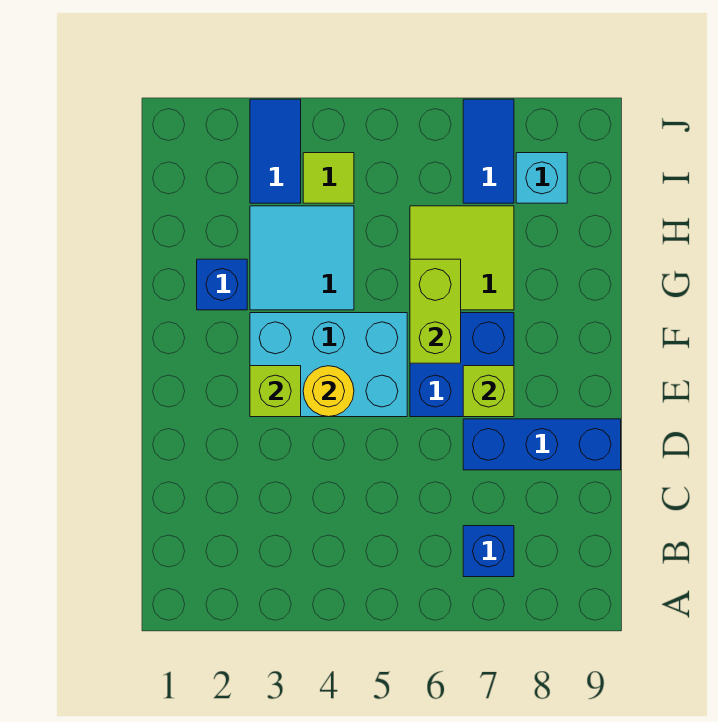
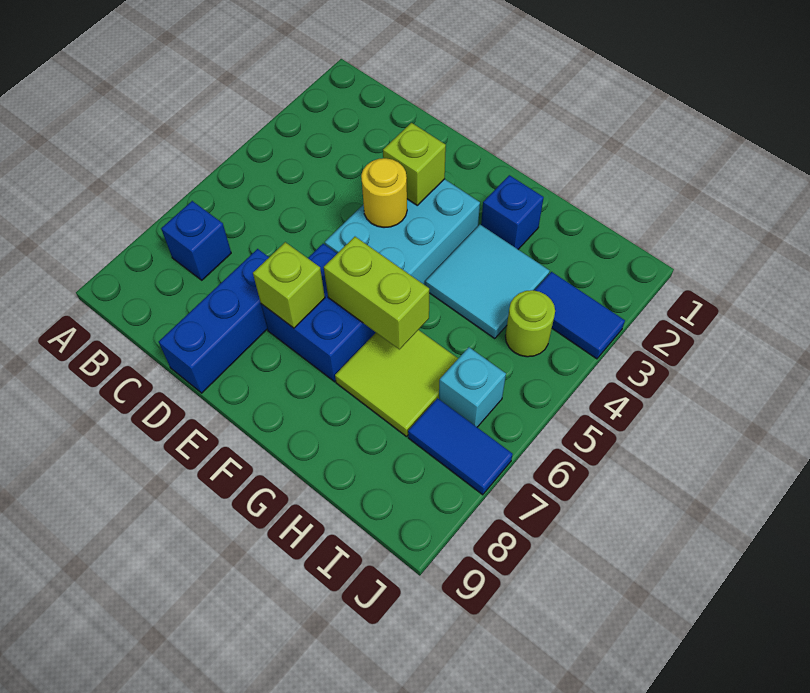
lime 1x1 tile [303,153,354,203] -> lime 1x1 round brick [505,290,555,357]
cyan 1x1 brick [516,153,567,203] -> cyan 1x1 brick moved to [439,347,506,427]

